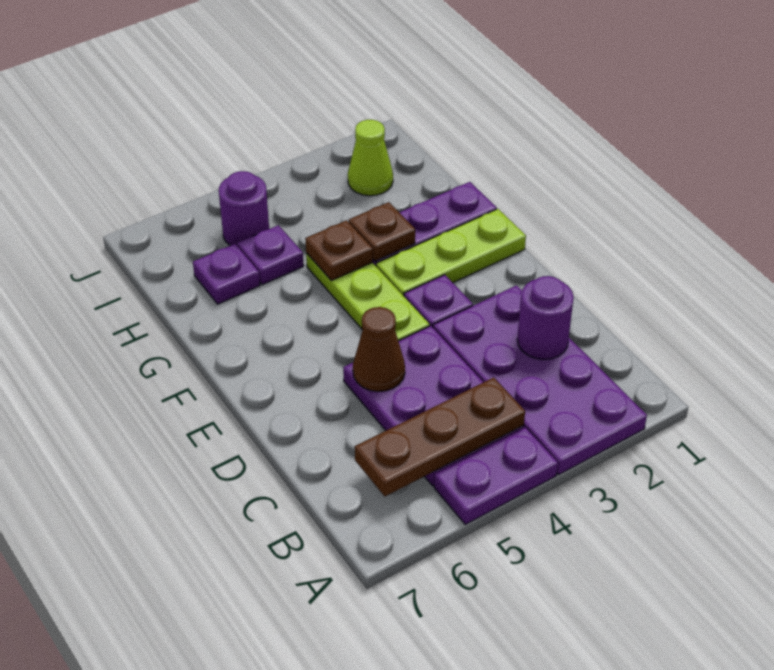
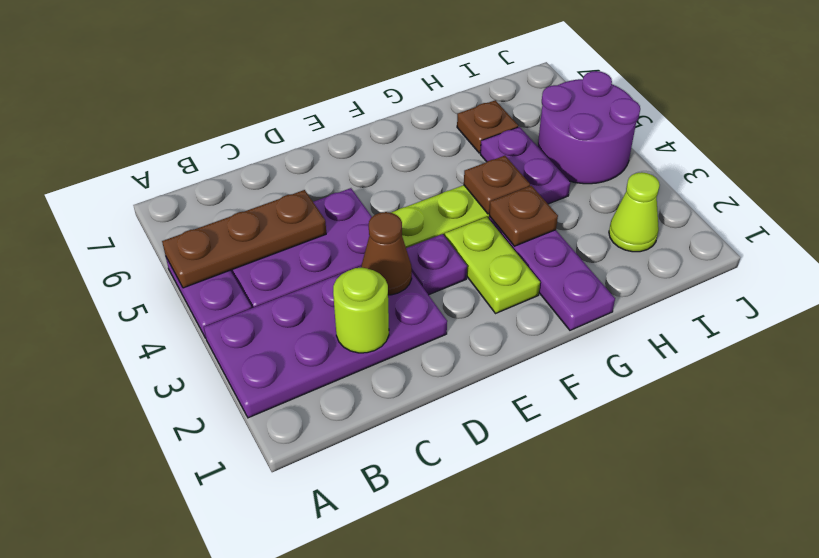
brown 1x3 plate [355,377,525,496] -> brown 1x3 plate turned to [162,190,326,288]
purple 1x1 round brick [517,276,574,360] -> lime 1x1 round brick [333,268,389,353]
brown 1x1 cone [353,307,405,392] -> brown 1x1 cone moved to [361,212,412,295]
lime 1x3 plate [376,209,526,296] -> lime 1x2 plate [445,217,540,313]
purple 1x1 plate [237,225,304,285] -> purple 1x2 plate [480,127,570,204]
purple 1x1 plate [193,244,260,304] -> brown 1x1 plate [457,100,518,153]
purple 1x1 round brick [219,171,269,246] -> purple 2x2 round brick [538,71,640,184]

